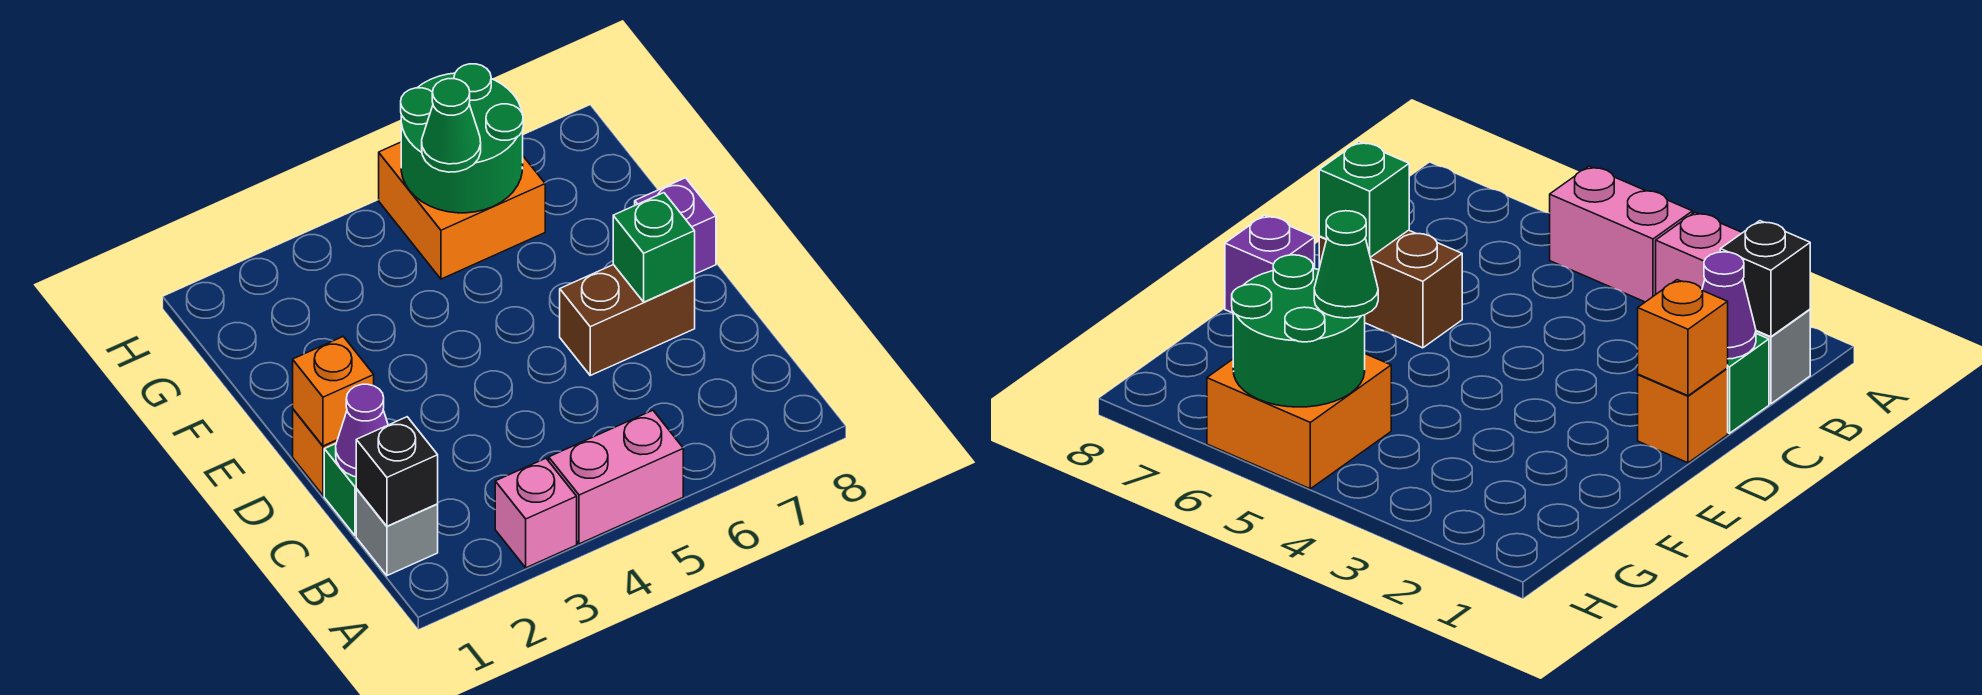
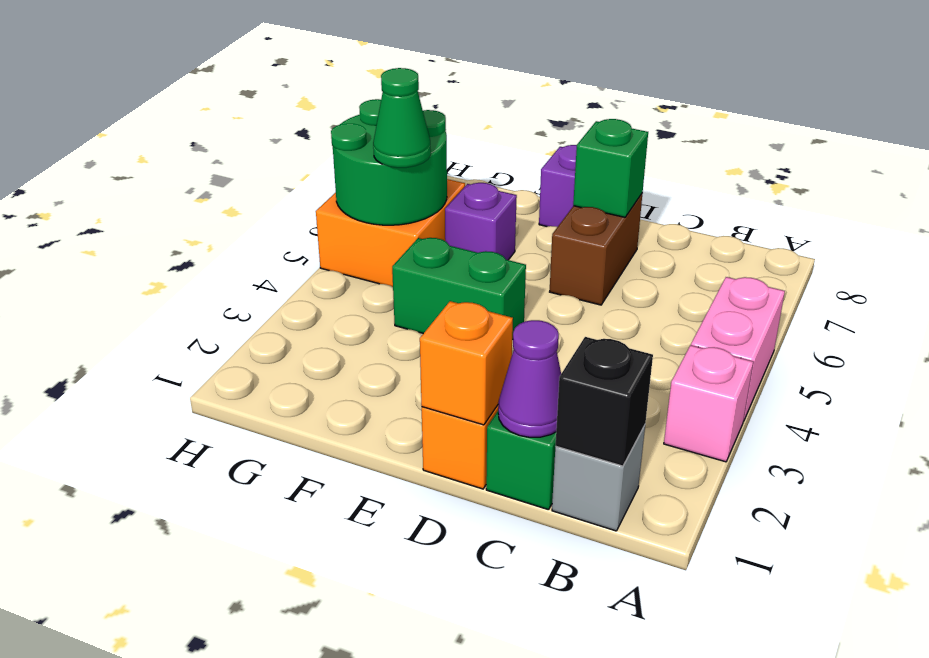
none -> green 1x2 brick [392,238,526,340]
none -> purple 1x1 brick [445,183,517,260]

